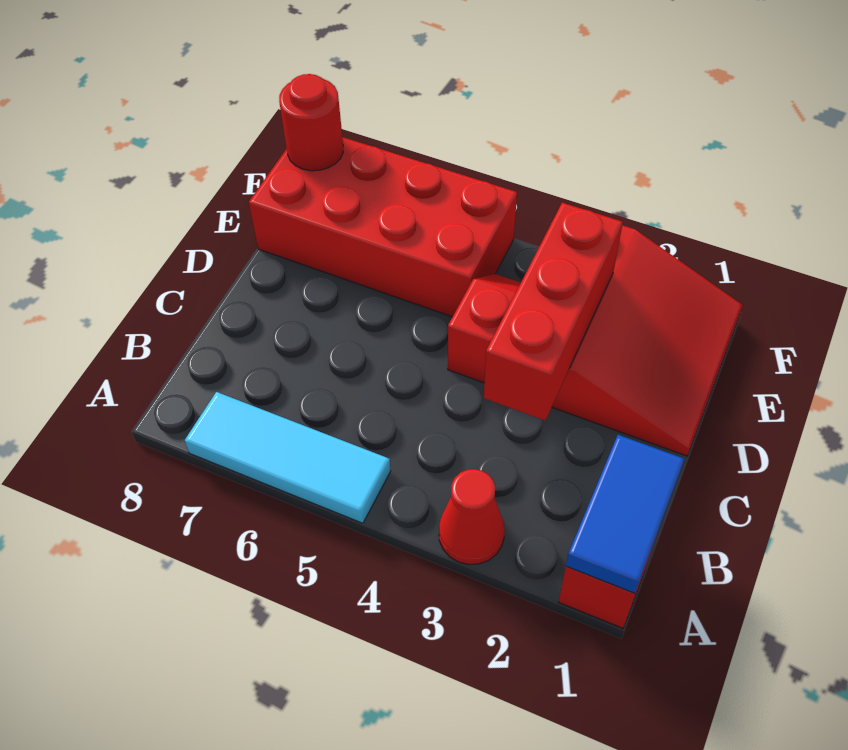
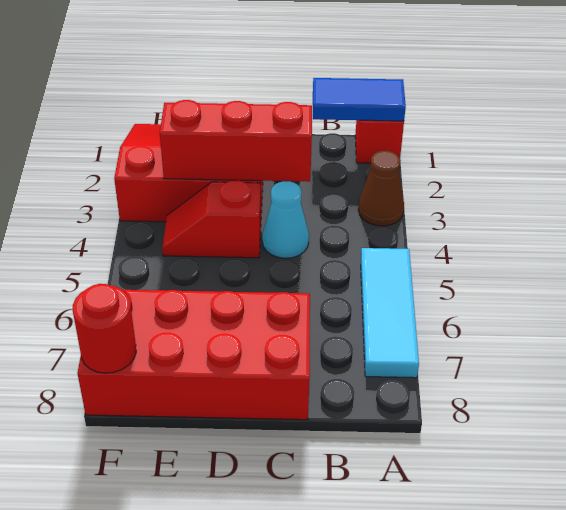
red 1x1 cone [439,469,505,565] -> brown 1x1 cone [358,151,404,226]
none -> cyan 1x1 cone [262,181,309,258]
red 2x4 brick [249,137,517,317] -> red 2x4 brick turned to [77,290,310,420]

